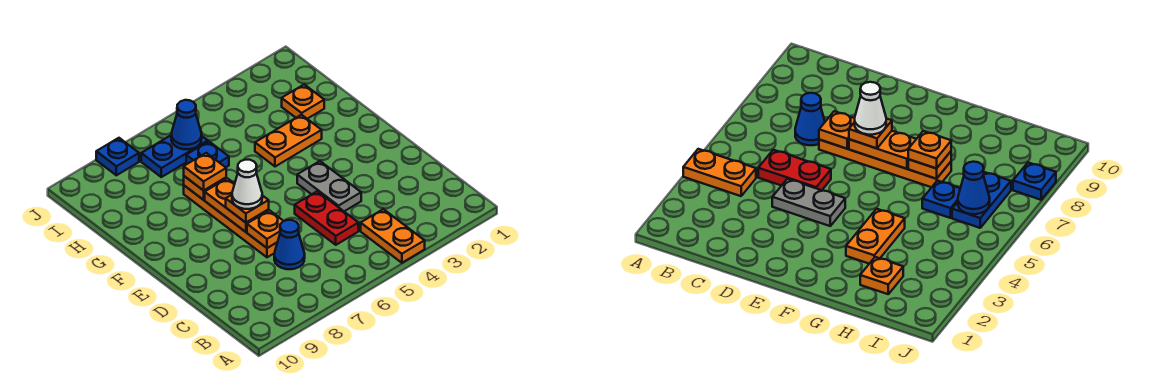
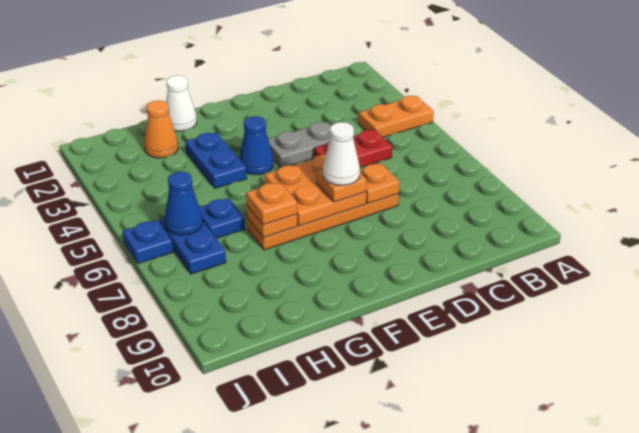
blue 1x1 cone [274,220,305,269] -> blue 1x1 cone moved to [239,116,273,175]
orange 1x2 plate [205,178,269,232] -> orange 2x2 plate [265,155,366,226]
none -> white 1x1 cone [166,75,197,131]
orange 1x2 plate [255,115,322,167] -> blue 1x2 plate [185,132,247,188]
orange 1x1 plate [282,85,324,119] -> orange 1x1 cone [144,100,178,158]
blue 1x1 plate [96,138,139,175] -> blue 1x1 plate moved to [122,220,173,264]

